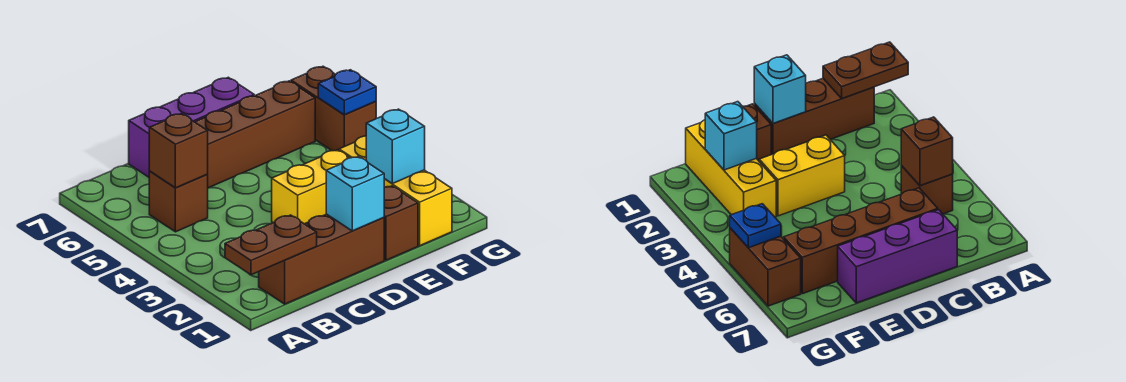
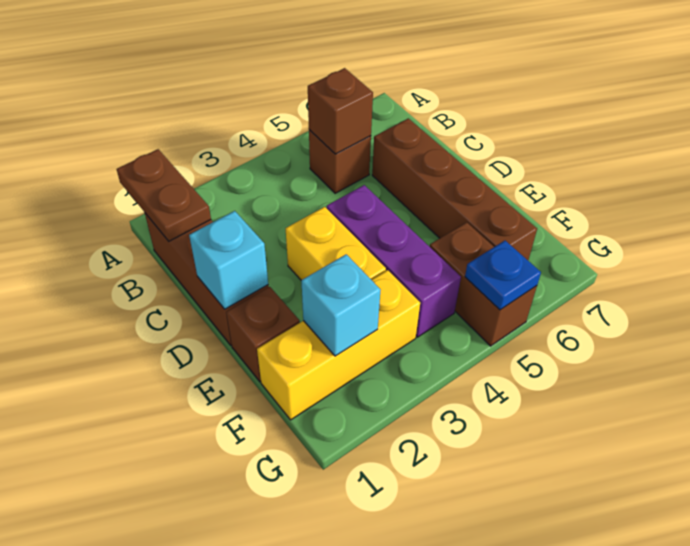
purple 1x3 brick [129,77,254,177] -> purple 1x3 brick moved to [327,185,461,337]
brown 1x2 brick [291,66,376,151] -> brown 1x2 brick turned to [430,222,537,346]

